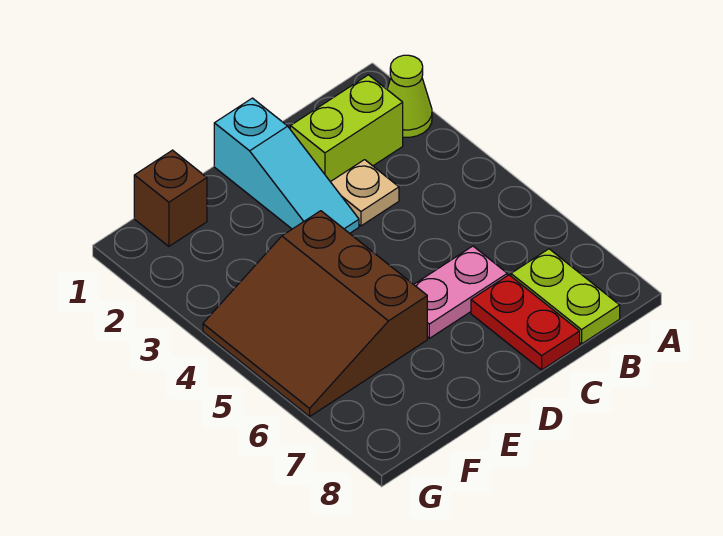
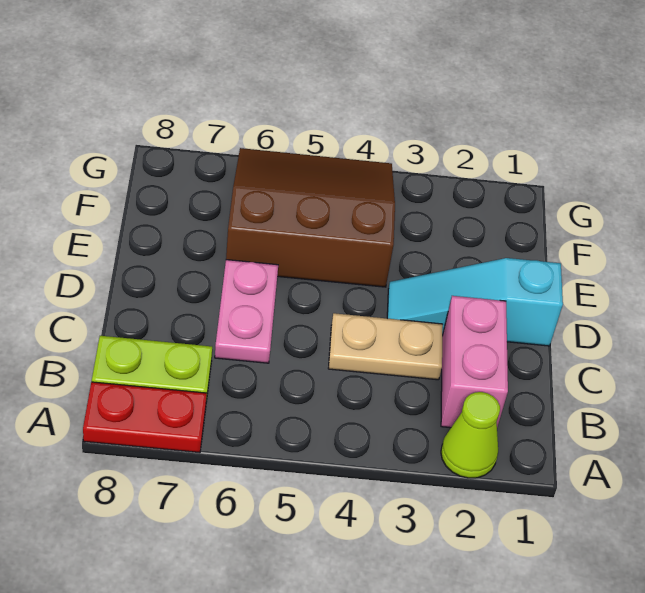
lime 1x2 brick [290,75,403,182] -> pink 1x2 brick [441,296,508,428]
tan 1x1 plate [331,160,399,226] -> tan 1x2 plate [328,313,443,380]
red 1x2 plate [471,275,580,370] -> red 1x2 plate moved to [83,382,207,453]
brown 1x1 brick [134,150,207,246] -> none

